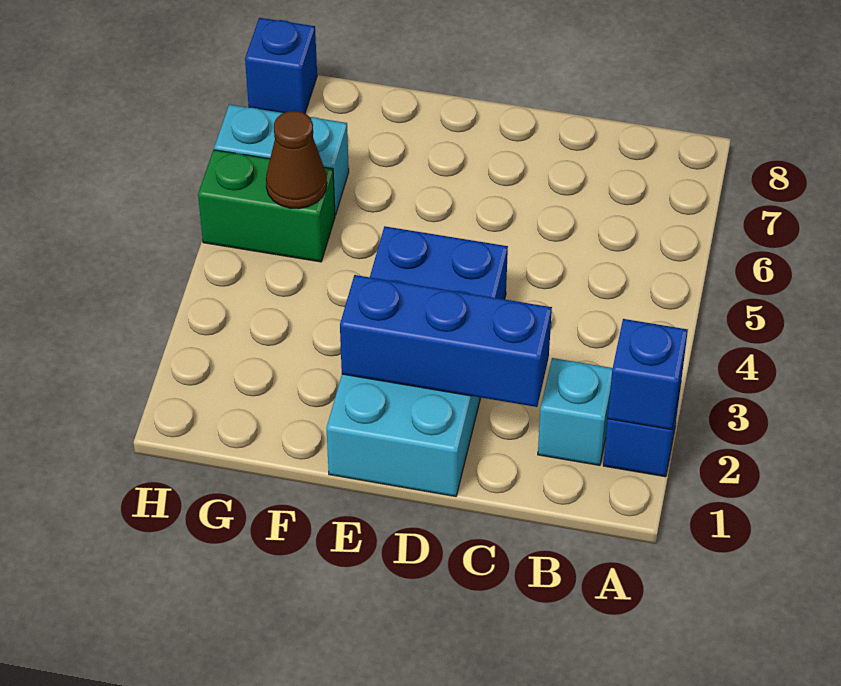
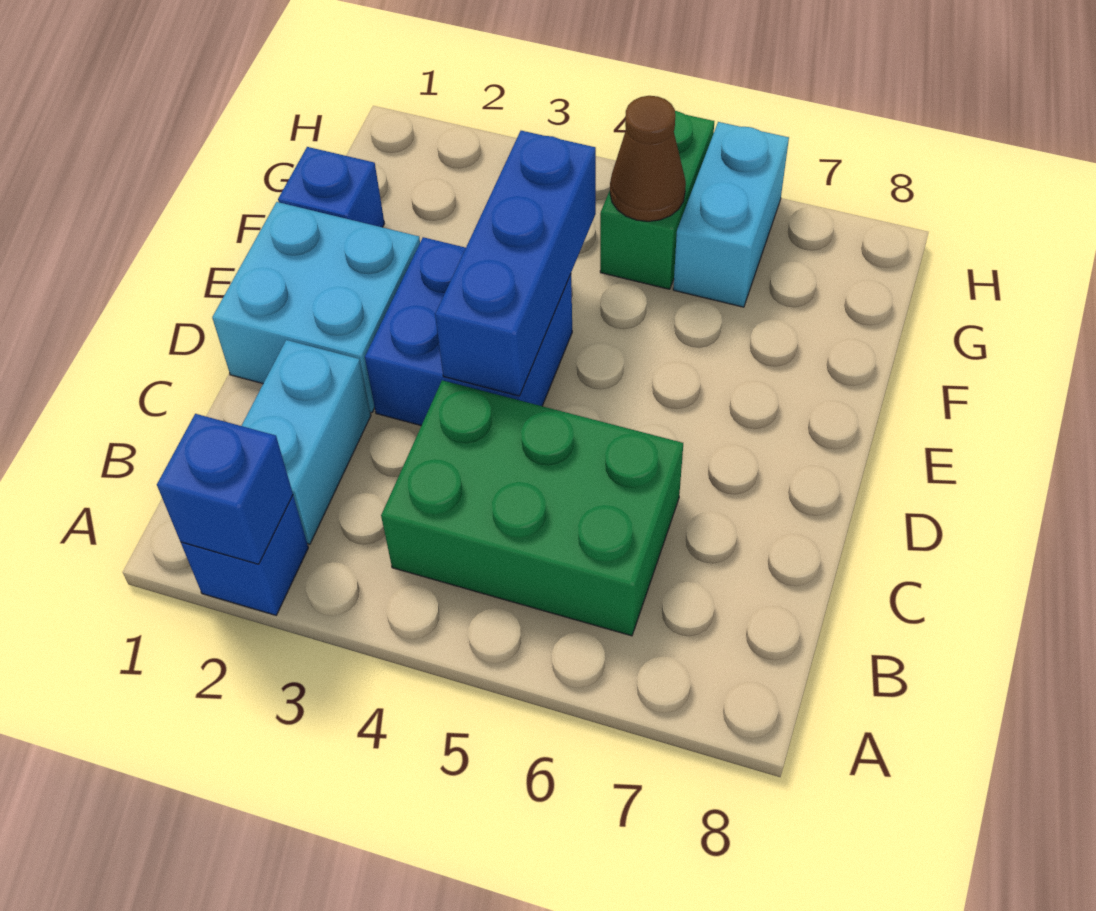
cyan 1x1 brick [538,358,613,465] -> cyan 1x2 brick [242,340,371,544]
none -> green 2x3 brick [381,380,683,636]
blue 1x3 brick [340,275,552,407] -> blue 1x3 brick moved to [435,131,596,396]
blue 1x1 brick [245,18,317,113] -> blue 1x1 brick moved to [278,147,384,227]

